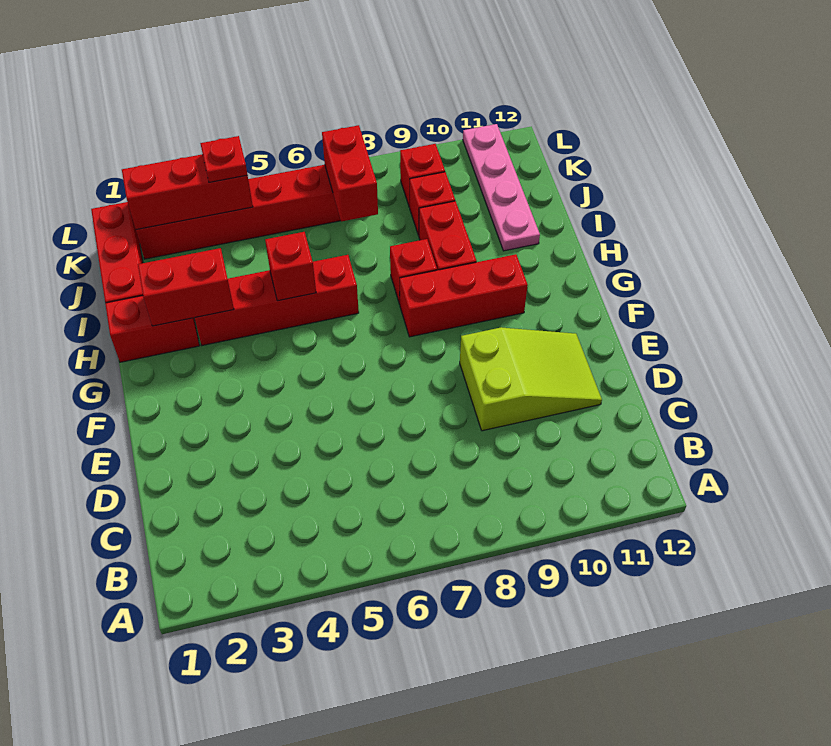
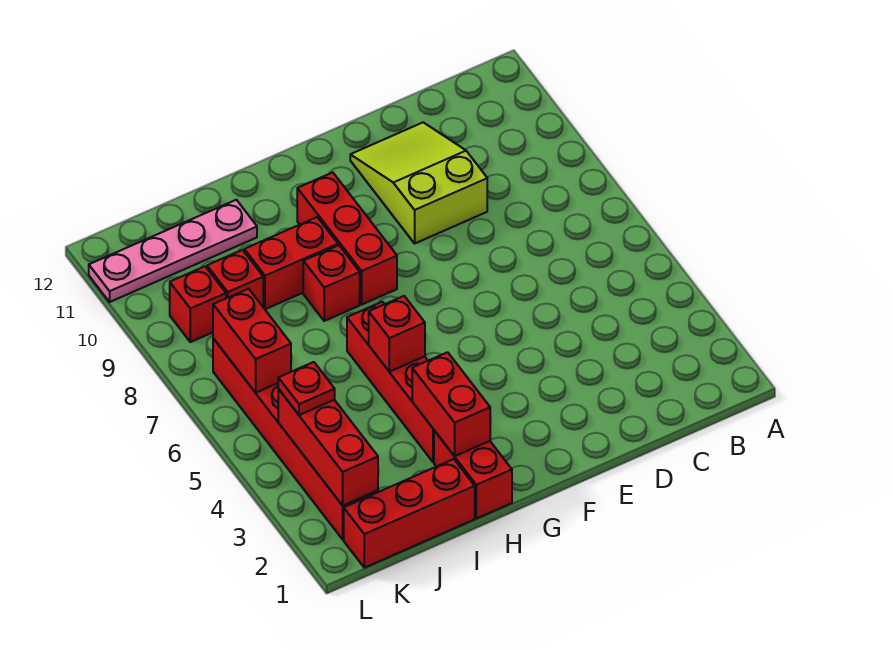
red 1x2 brick [322,125,378,222] -> red 1x2 brick turned to [213,289,291,393]

